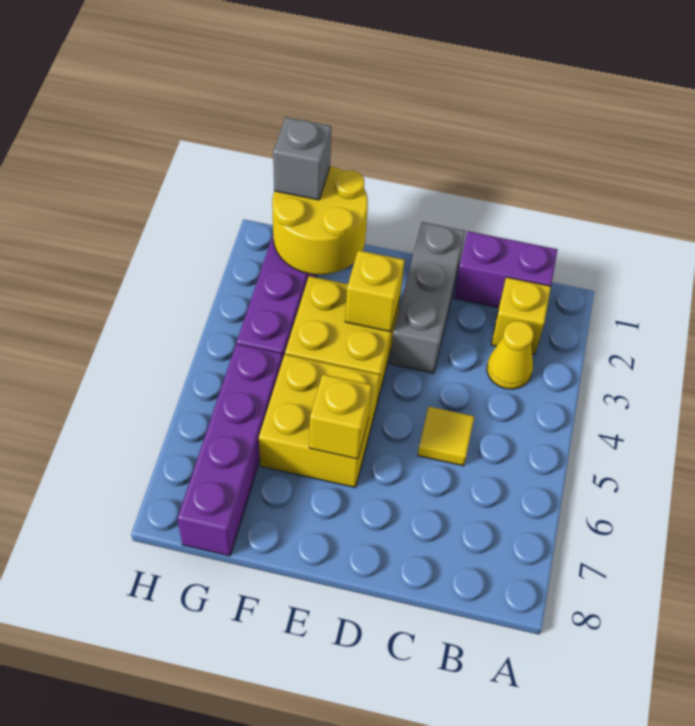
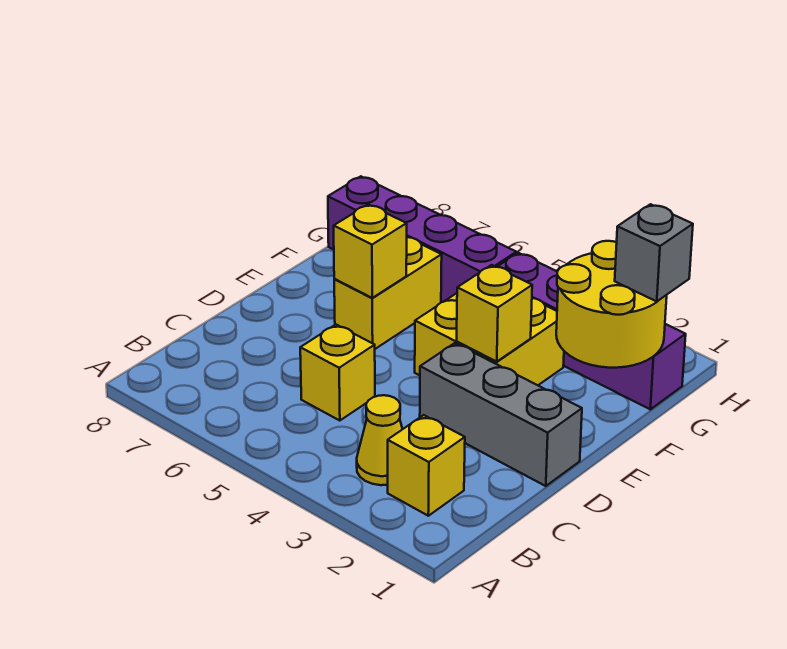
purple 1x2 brick [454,231,557,308] -> none
yellow 1x1 tile [418,406,474,466] -> yellow 1x1 brick [300,325,375,421]
yellow 2x2 brick [259,354,380,487] -> yellow 1x2 brick [334,237,442,349]

